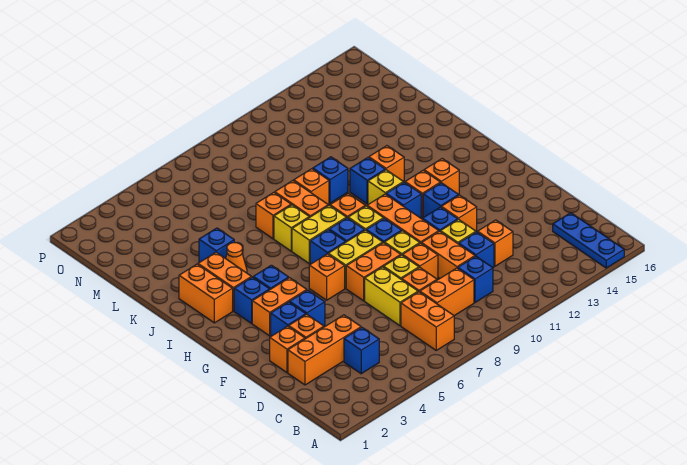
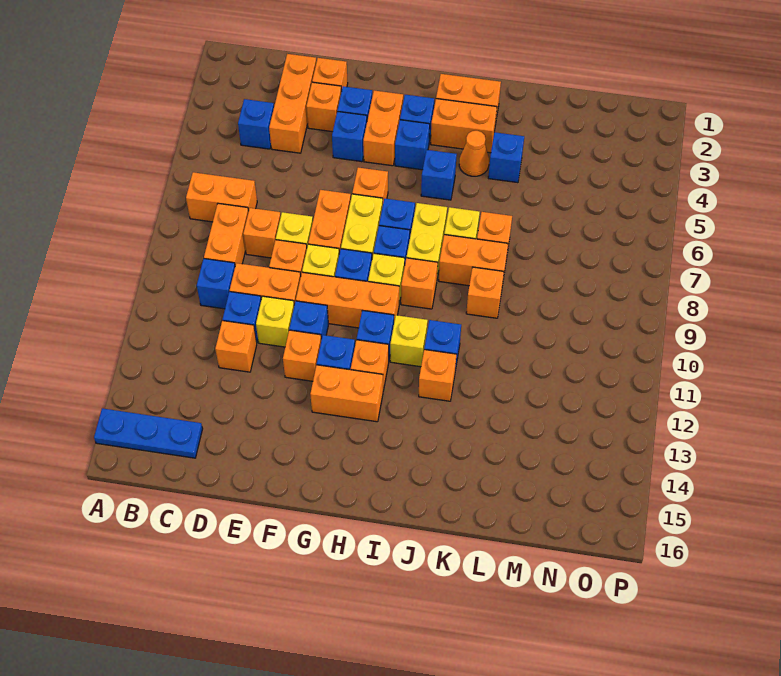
yellow 1x2 brick [365,267,418,326] -> none
orange 1x1 brick [424,159,459,194] -> orange 1x2 brick [310,365,383,422]
blue 1x1 brick [313,157,348,203] -> blue 1x1 brick moved to [421,150,457,200]

